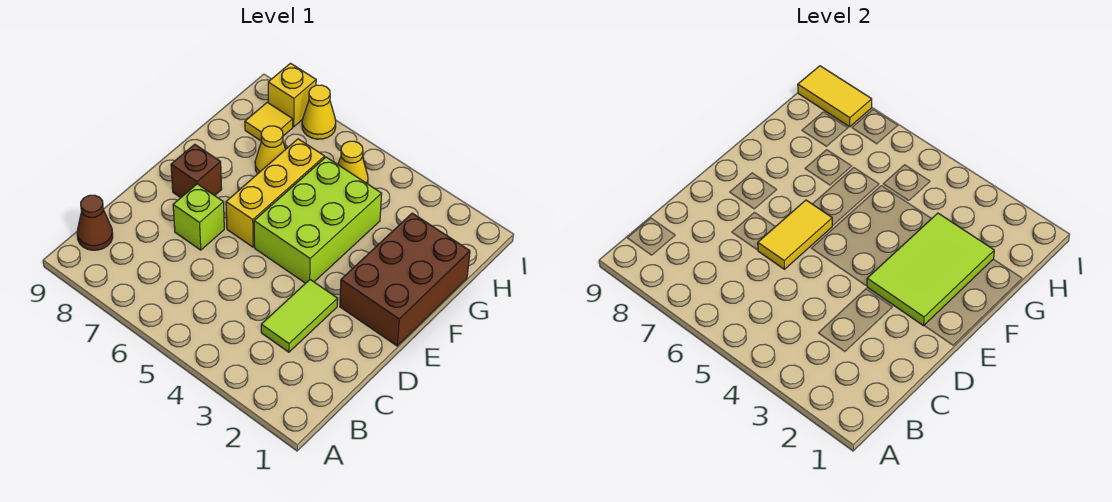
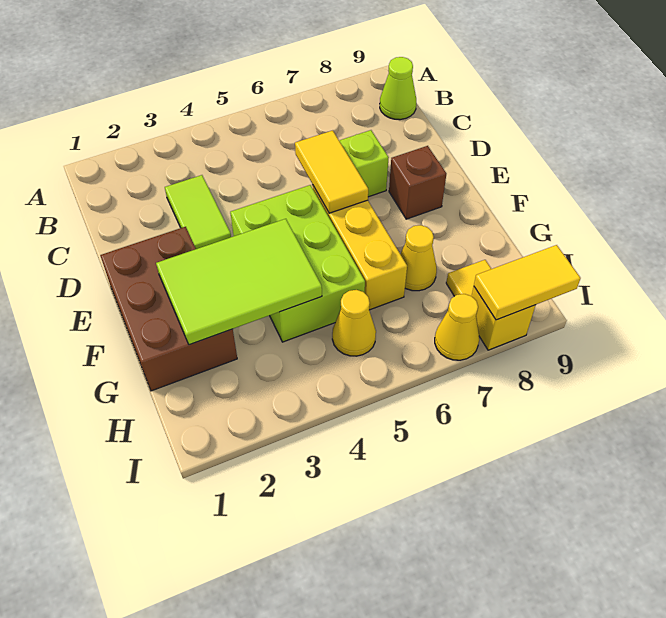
brown 1x1 cone [77,195,113,250] -> lime 1x1 cone [380,57,416,120]
lime 2x3 tile [867,213,994,326] -> lime 2x3 tile turned to [156,219,322,345]

